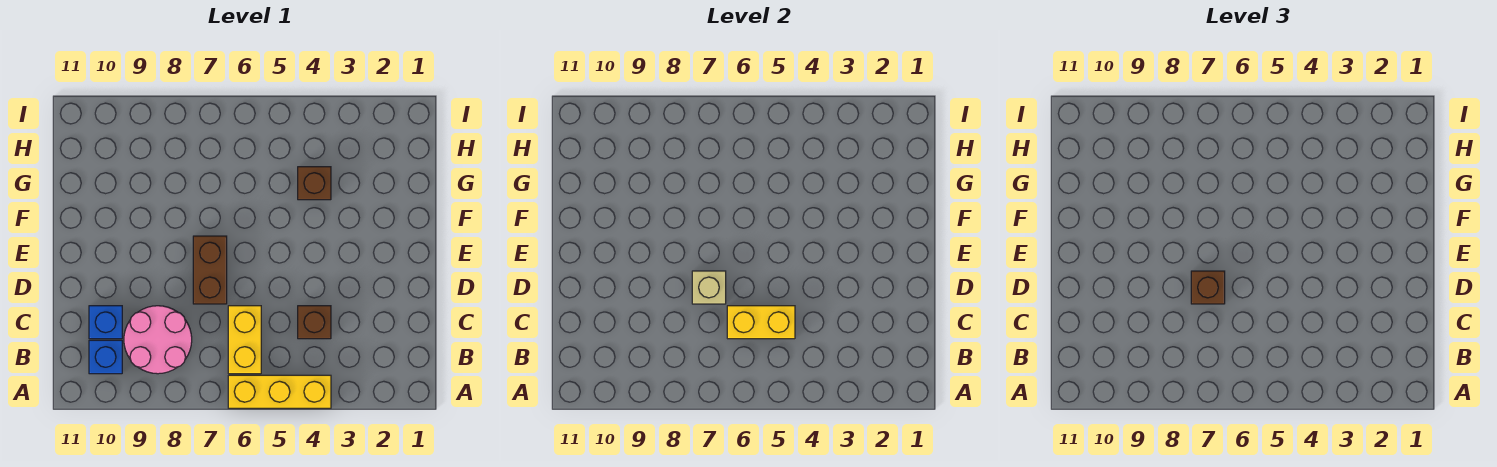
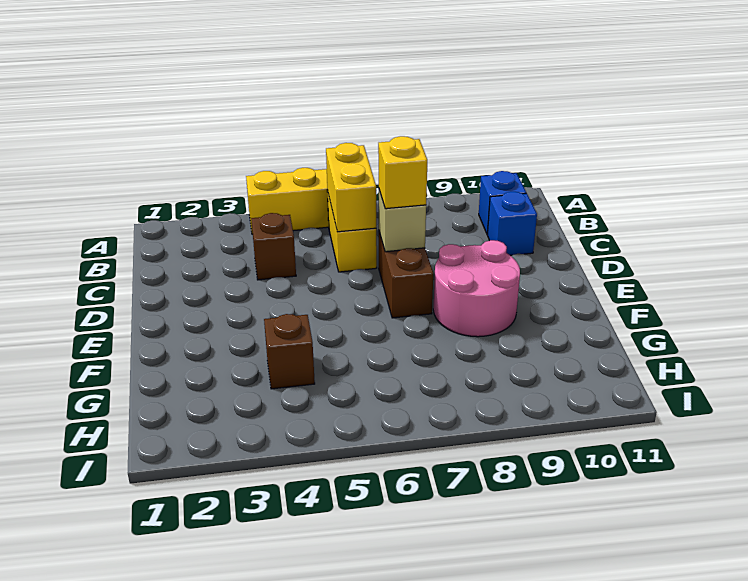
pink 2x2 round brick [124,306,192,374] -> pink 2x2 round brick moved to [433,240,520,337]
yellow 1x2 brick [727,306,795,339] -> yellow 1x2 brick turned to [326,143,376,232]
brown 1x1 brick [1191,271,1225,304] -> yellow 1x1 brick [378,136,427,209]

